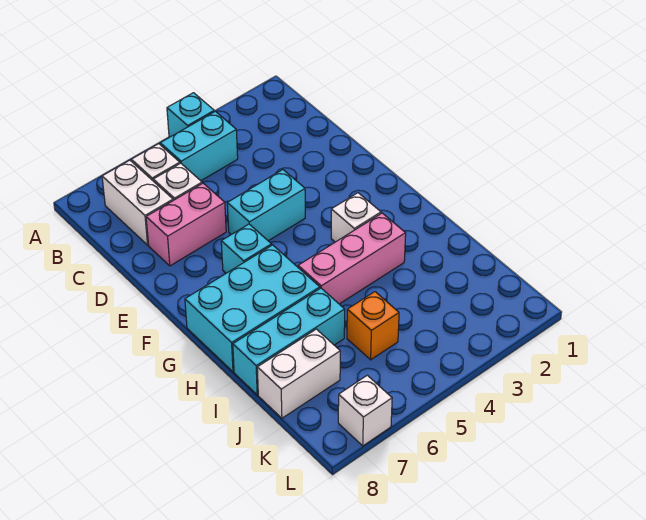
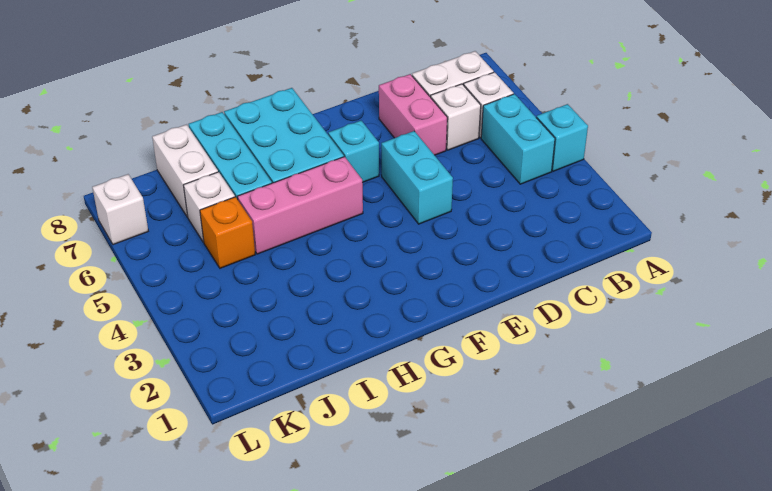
white 1x1 brick [331,193,381,242] -> white 1x1 brick moved to [184,172,235,242]
pink 1x3 brick [298,213,406,304] -> pink 1x3 brick turned to [237,157,363,254]

